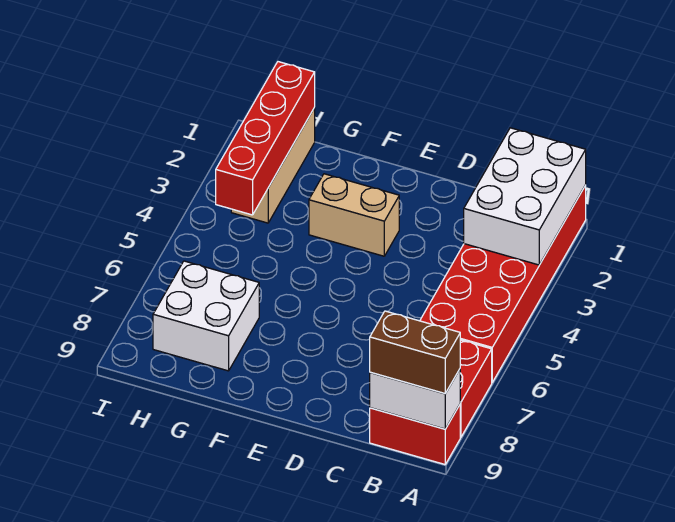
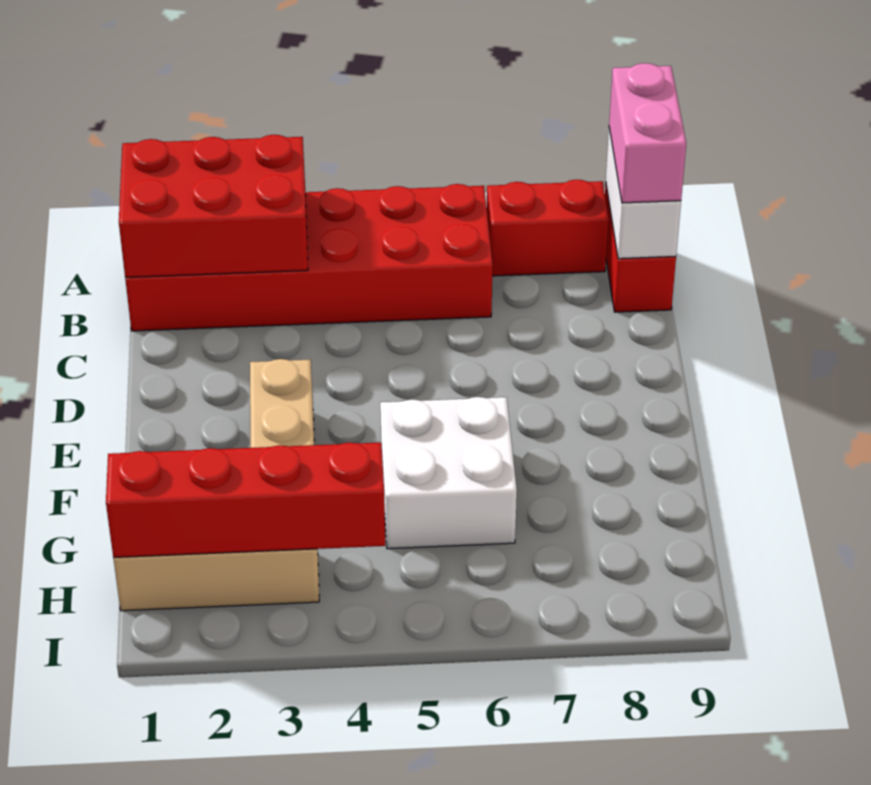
white 2x3 brick [464,128,586,265] -> red 2x3 brick [119,135,308,277]
brown 1x2 brick [370,311,460,394] -> pink 1x2 brick [609,63,686,203]
white 2x2 brick [153,261,259,371] -> white 2x2 brick moved to [380,397,517,549]

